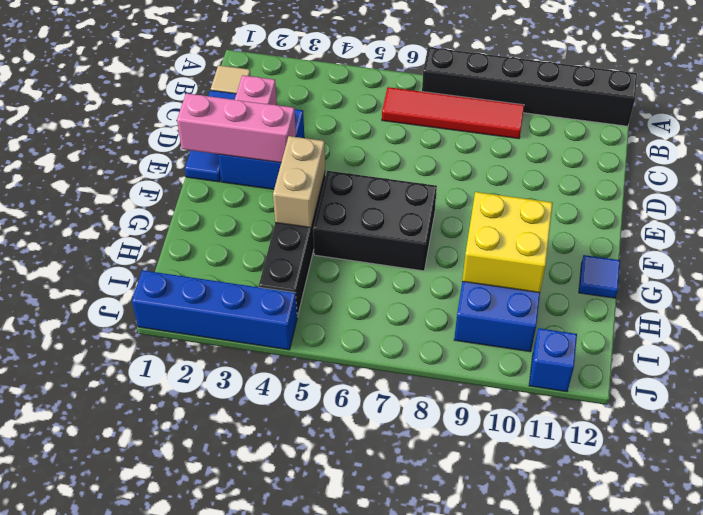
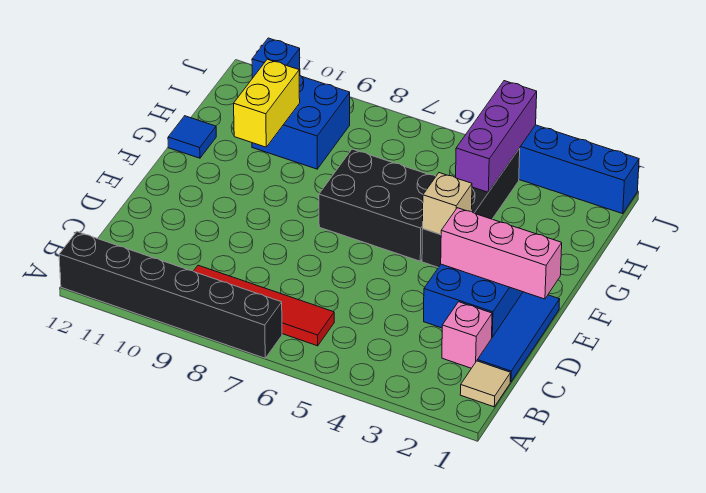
tan 1x2 brick [273,136,325,228] -> tan 1x1 brick [423,173,472,234]
yellow 2x2 brick [462,192,553,293] -> yellow 1x2 brick [234,59,300,147]
none -> purple 1x3 brick [456,81,537,192]

